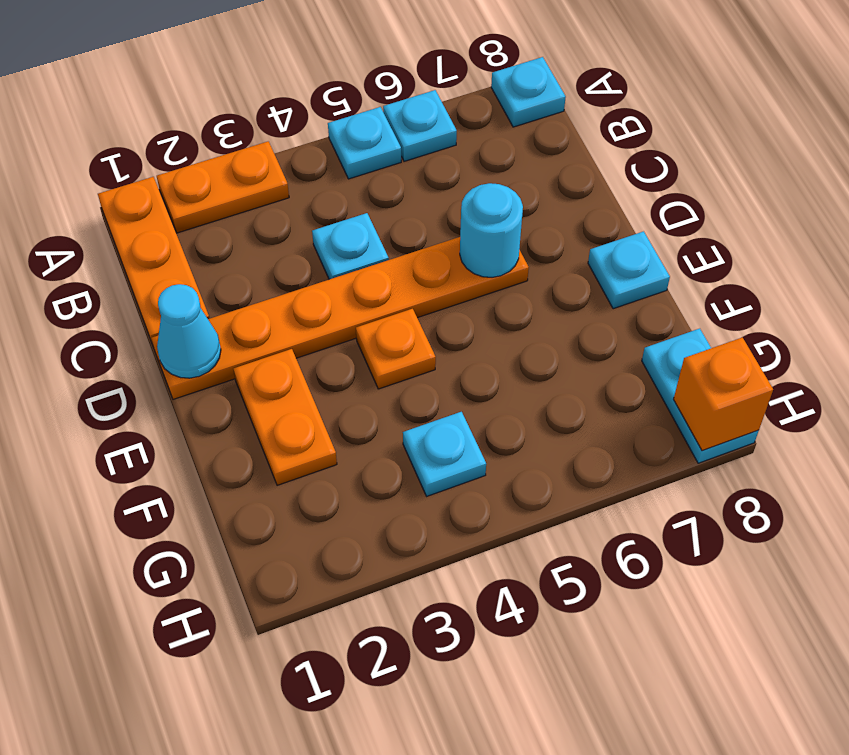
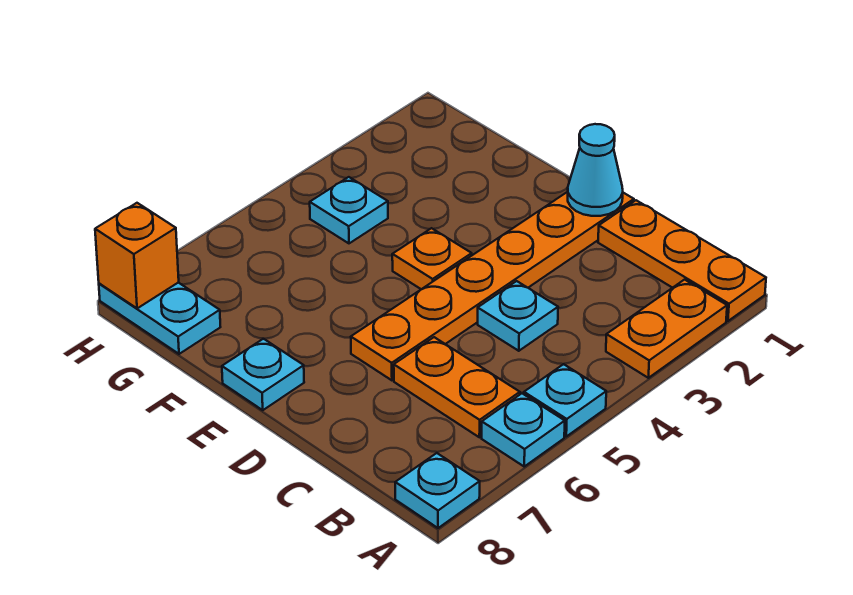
cyan 1x1 round brick [460,183,523,277] -> none
orange 1x2 plate [234,349,337,485] -> orange 1x2 plate moved to [394,337,520,437]

